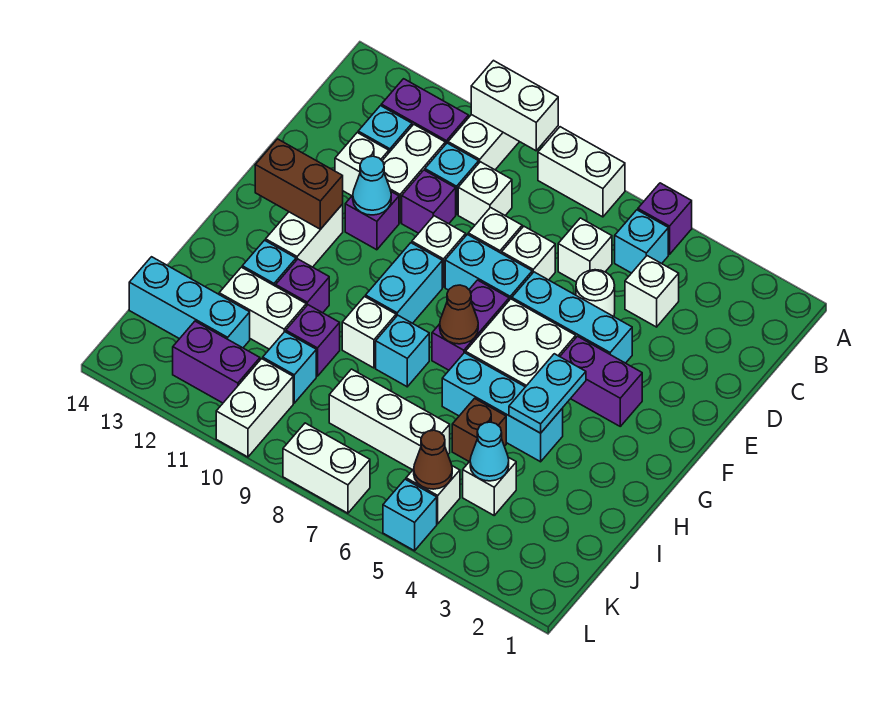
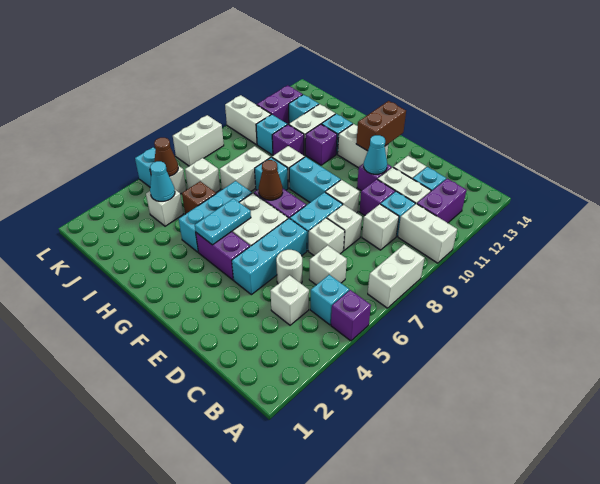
white 1x2 brick [471,61,558,151] -> white 1x2 brick moved to [220,146,270,191]
purple 1x2 brick [560,336,642,426] -> purple 1x2 brick turned to [196,232,250,280]
cyan 1x2 plate [509,354,586,433] -> cyan 1x2 plate turned to [195,198,251,245]
white 1x3 brick [329,369,450,470] -> white 1x1 brick [185,158,220,192]
cyan 1x3 brick [129,257,250,348] -> cyan 1x1 brick [289,95,319,123]

